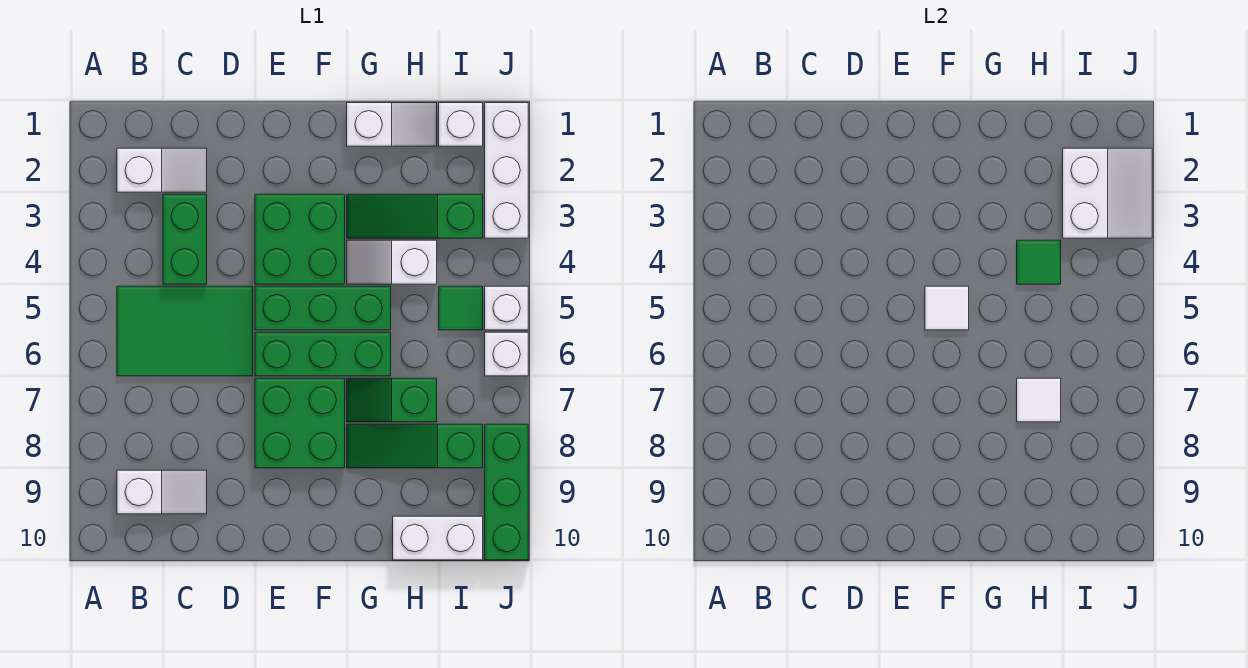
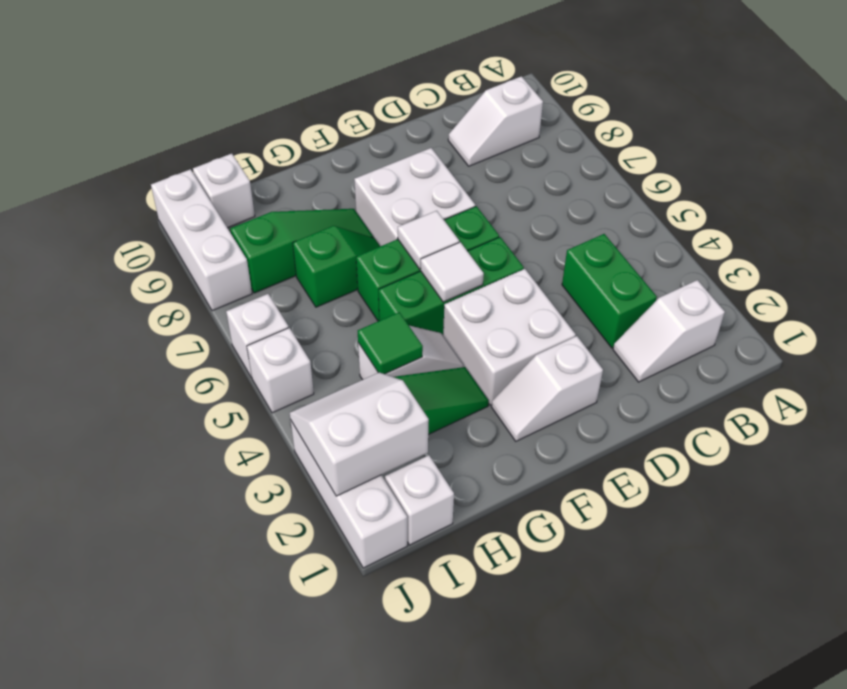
green 2x3 tile [117,286,253,376] -> none
green 2x2 brick [255,194,345,284] -> white 2x2 brick [443,269,576,405]
green 2x2 brick [255,378,345,468] -> white 2x2 brick [354,148,475,246]
white 1x2 slope [347,103,437,146] -> white 1x2 slope moved to [492,336,603,441]
white 1x1 tile [1017,378,1061,422] -> white 1x1 tile moved to [398,211,459,269]
white 1x2 brick [393,516,483,560] -> white 1x1 brick [193,154,255,228]
white 2x2 slope [1063,148,1152,238] -> white 2x2 slope turned to [290,372,429,496]
green 1x1 tile [439,286,483,330] -> none
green 1x3 brick [485,424,528,560] -> white 1x3 brick [151,169,252,311]

